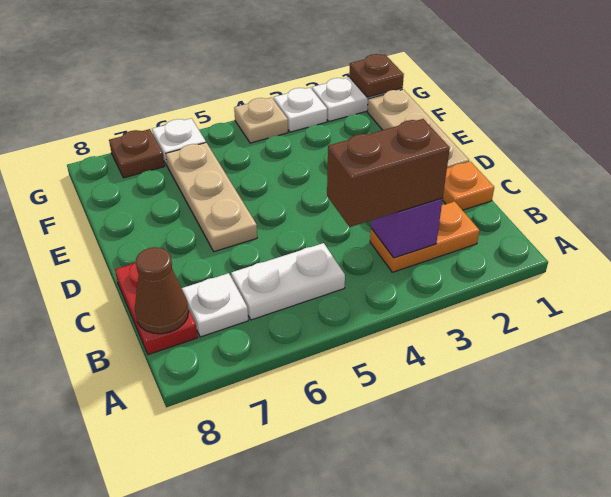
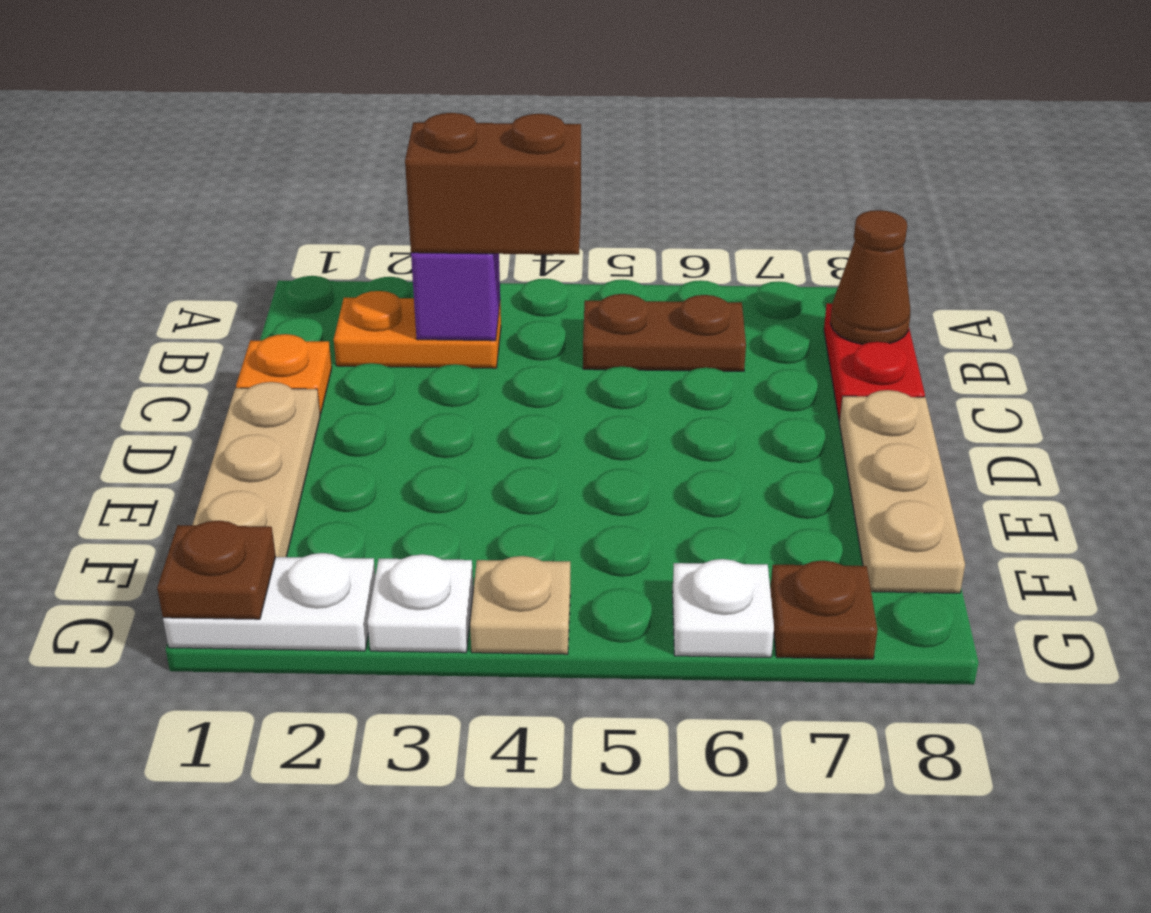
white 1x2 plate [231,243,345,320] -> brown 1x2 plate [583,294,746,371]
white 1x1 plate [182,273,248,337] -> none
tan 1x3 plate [166,143,257,252] -> tan 1x3 plate moved to [839,390,965,593]

